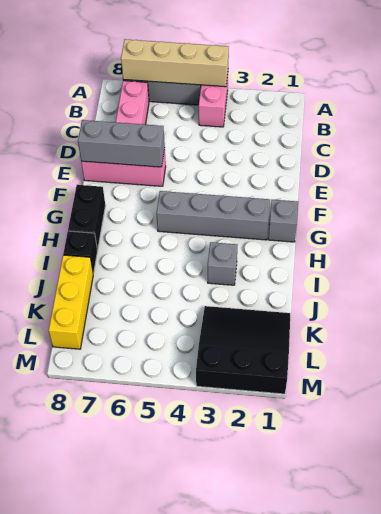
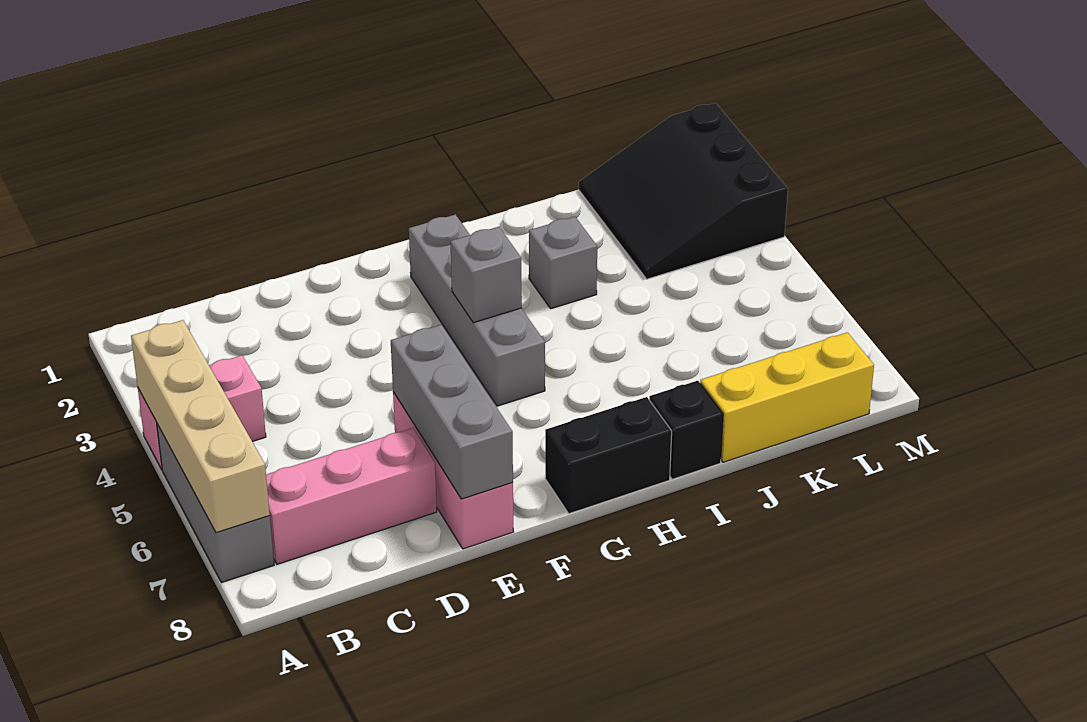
grey 1x1 brick [268,200,298,242] -> grey 1x1 brick moved to [451,227,522,323]

